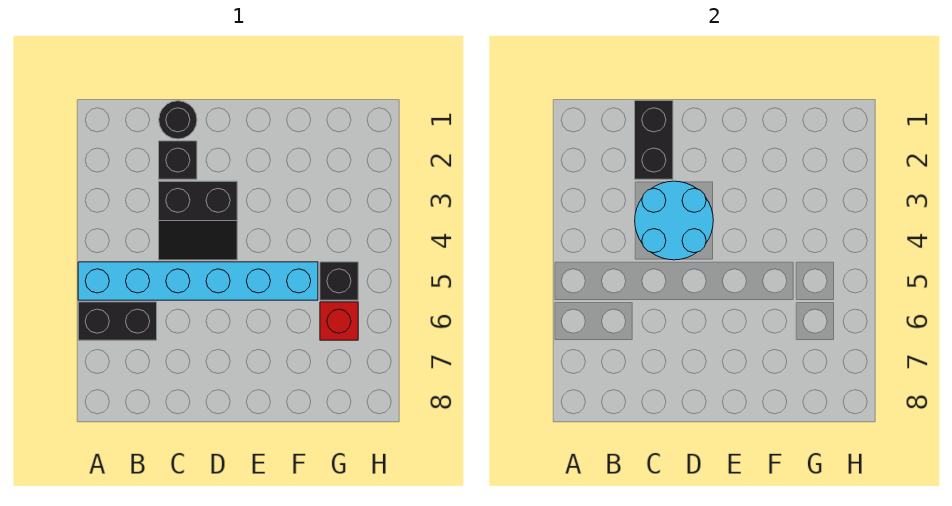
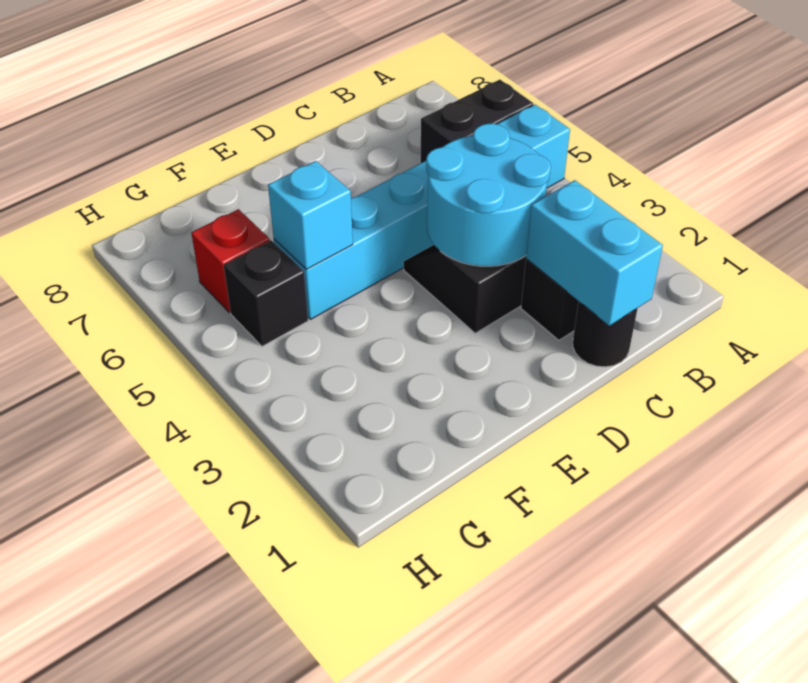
black 1x2 brick [635,101,673,179] -> cyan 1x2 brick [526,180,663,326]
none -> cyan 1x1 brick [268,161,353,269]

